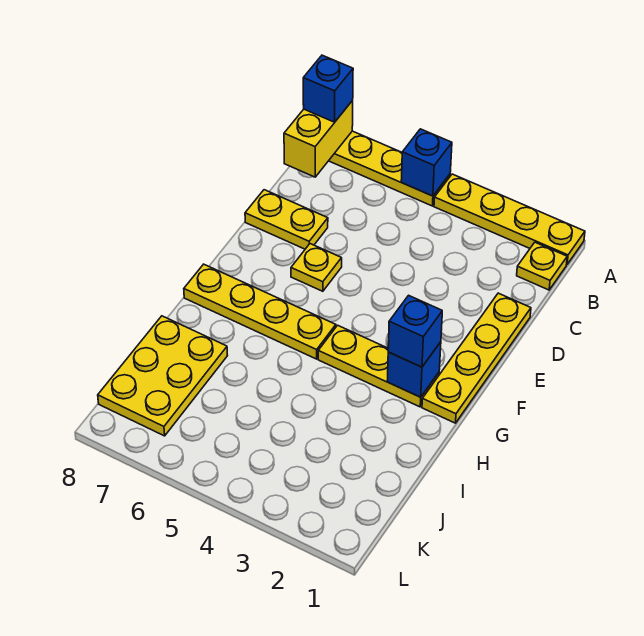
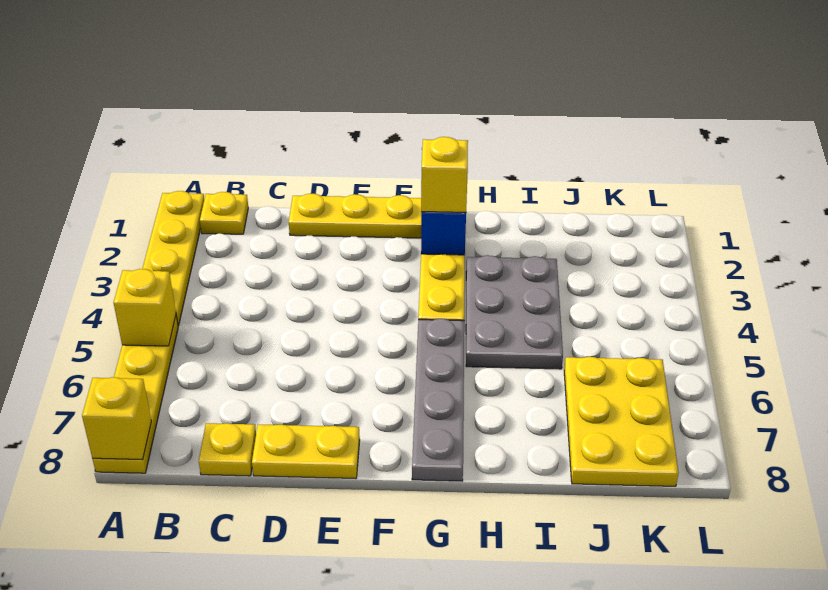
blue 1x1 brick [401,129,452,196] -> yellow 1x1 brick [114,269,176,346]
yellow 1x2 brick [284,101,353,177] -> yellow 1x1 brick [82,377,151,460]
blue 1x1 brick [303,55,353,122] -> none
yellow 1x2 plate [245,190,328,249] -> yellow 1x2 plate turned to [252,425,360,479]
yellow 1x1 plate [291,244,342,291] -> yellow 1x1 plate moved to [199,423,256,476]
blue 1x1 brick [388,295,442,367] -> yellow 1x1 brick [421,137,468,212]
yellow 1x4 plate [184,264,336,359] -> grey 1x4 plate [412,319,464,481]
none -> grey 2x3 plate [466,255,563,369]
yellow 2x3 plate [98,316,227,436] -> yellow 2x3 plate turned to [564,357,679,486]

